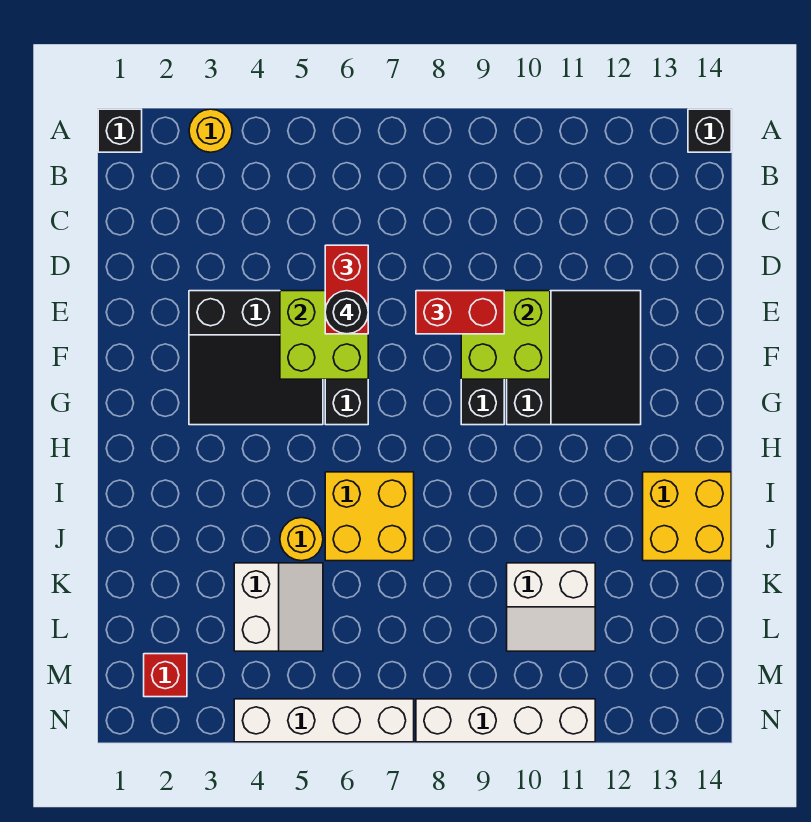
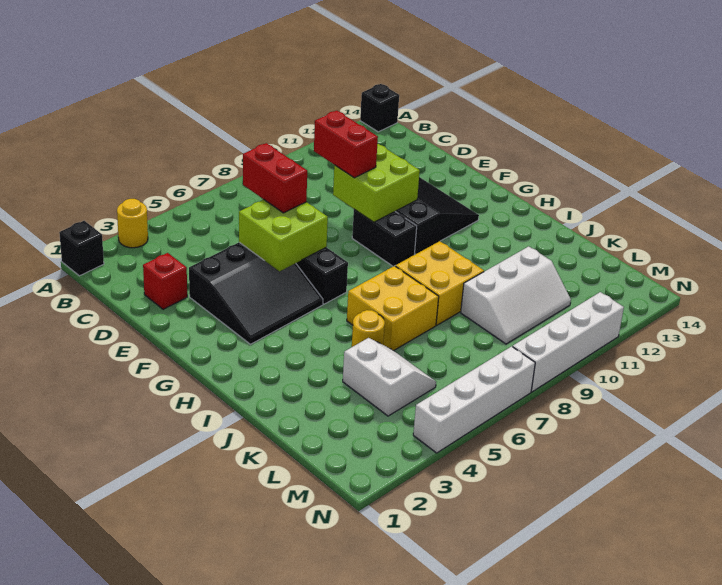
black 1x1 round brick [325,291,368,334] -> none
red 1x2 brick [416,291,504,334] -> red 1x2 brick turned to [314,111,378,178]
yellow 2x2 brick [643,472,731,561] -> yellow 2x2 brick moved to [395,241,484,325]
white 2x2 slope [507,563,595,651] -> white 2x3 slope [461,246,571,344]
red 1x1 brick [144,654,187,697] -> red 1x1 brick moved to [143,253,187,309]

